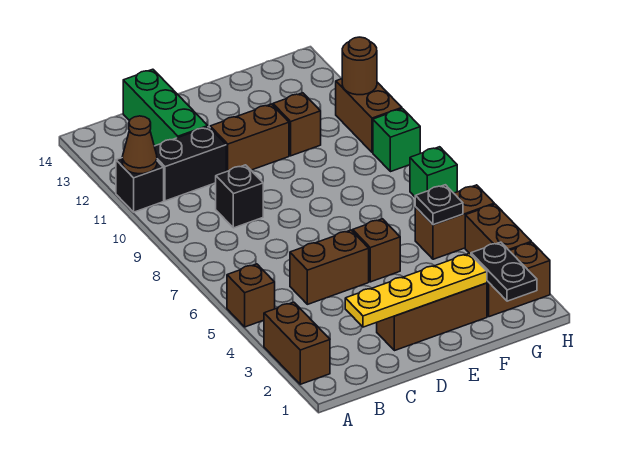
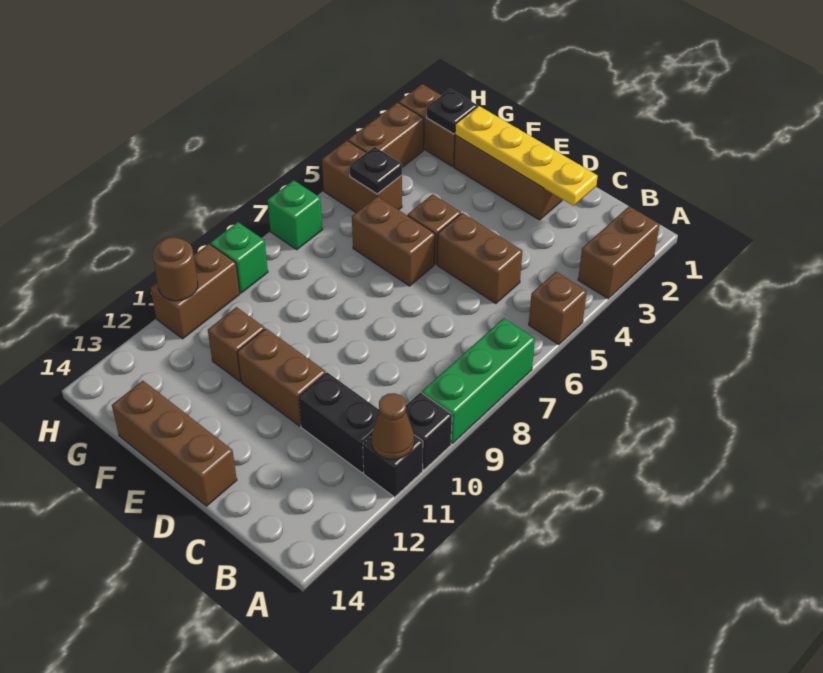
black 1x1 brick [216,165,263,228] -> black 1x1 brick moved to [406,392,452,470]
green 1x3 brick [123,69,208,146] -> green 1x3 brick moved to [422,318,535,443]
none -> brown 1x3 brick [112,381,237,506]
none -> brown 1x2 brick [352,196,435,286]
black 1x2 plate [471,242,537,301] -> black 1x1 plate [427,89,477,134]

